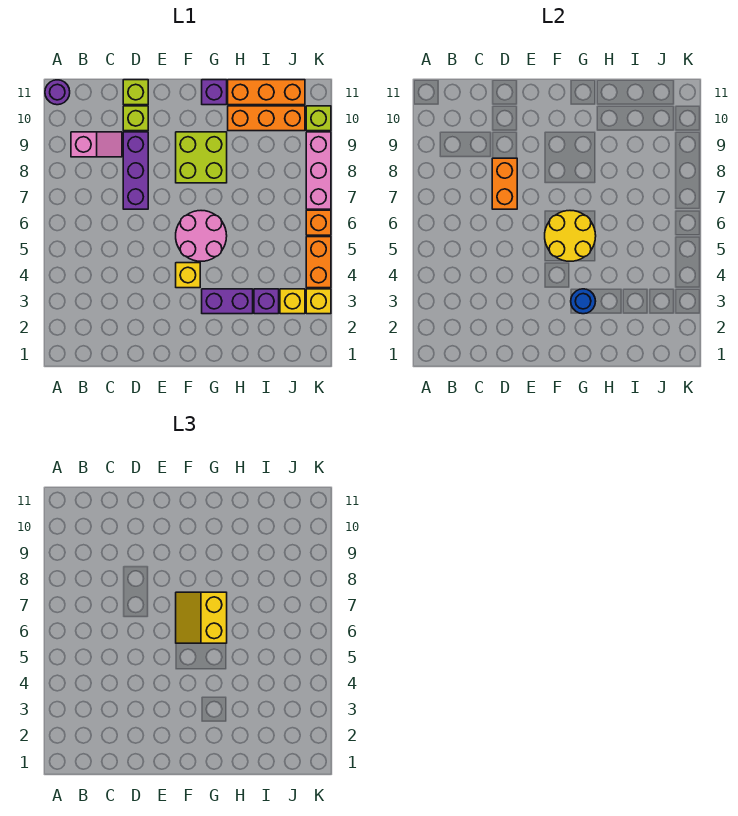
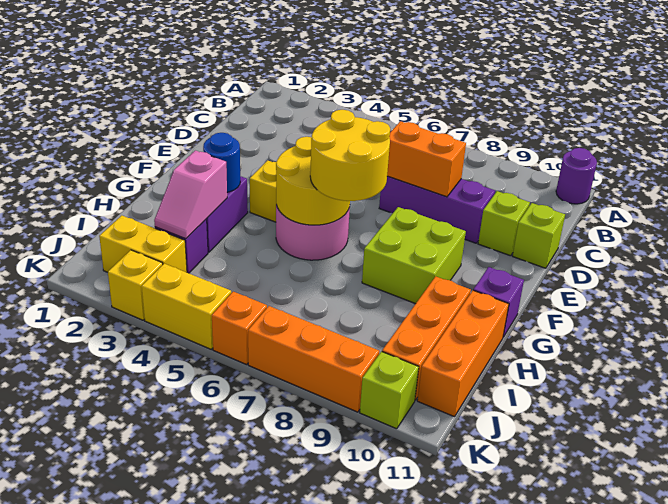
pink 1x2 slope [71,132,122,157] -> pink 1x2 slope moved to [154,150,227,239]
yellow 2x2 slope [176,592,227,643] -> yellow 2x2 round brick [310,110,390,201]
yellow 1x1 brick [280,289,305,314] -> yellow 1x2 brick [99,215,187,272]
orange 1x2 brick [306,237,331,288] -> yellow 1x2 brick [142,264,231,349]
pink 1x3 brick [306,132,331,209] -> orange 1x3 brick [248,306,379,412]

